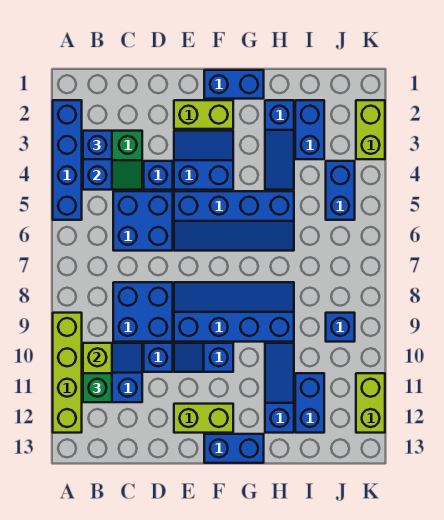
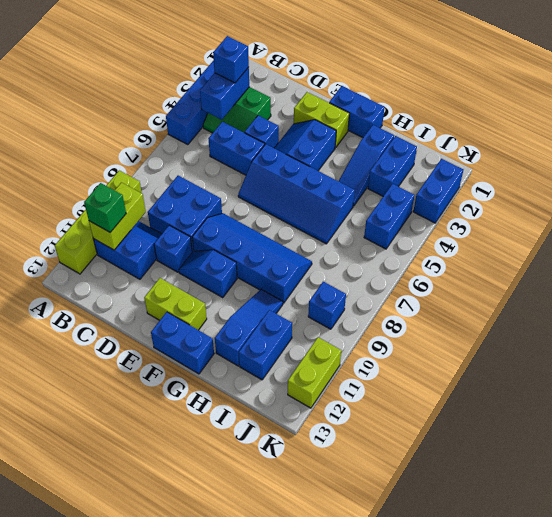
blue 2x2 brick [113,191,173,251] -> blue 1x2 brick [208,122,265,175]
blue 2x2 slope [174,131,233,190] -> blue 2x2 slope turned to [275,120,336,171]
lime 1x2 brick [356,100,385,159] -> blue 1x2 brick [413,159,463,223]

